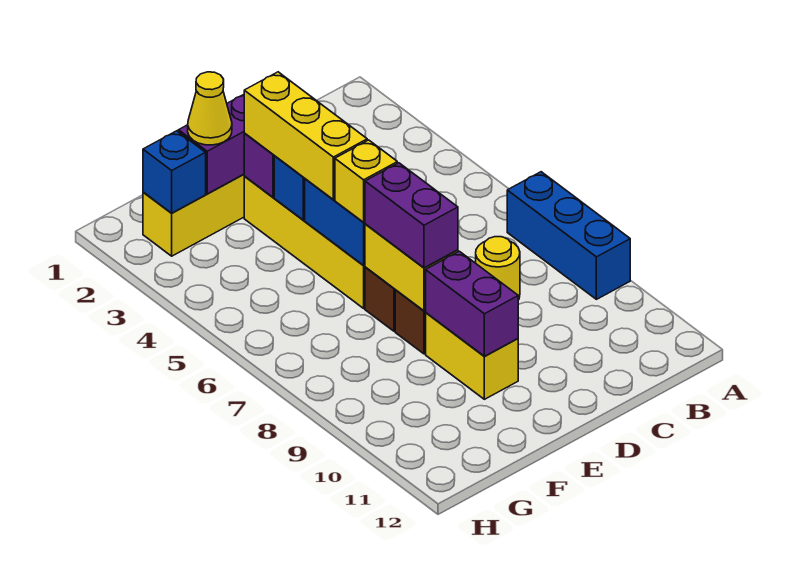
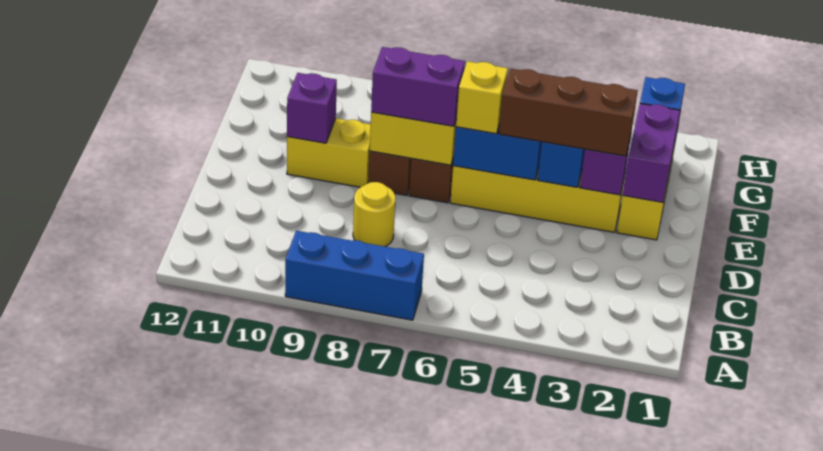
yellow 1x3 brick [244,72,367,200] -> brown 1x3 brick [499,69,638,156]
purple 1x2 brick [426,251,518,357] -> purple 1x1 brick [287,73,337,143]
yellow 1x1 cone [188,72,232,145] -> none

